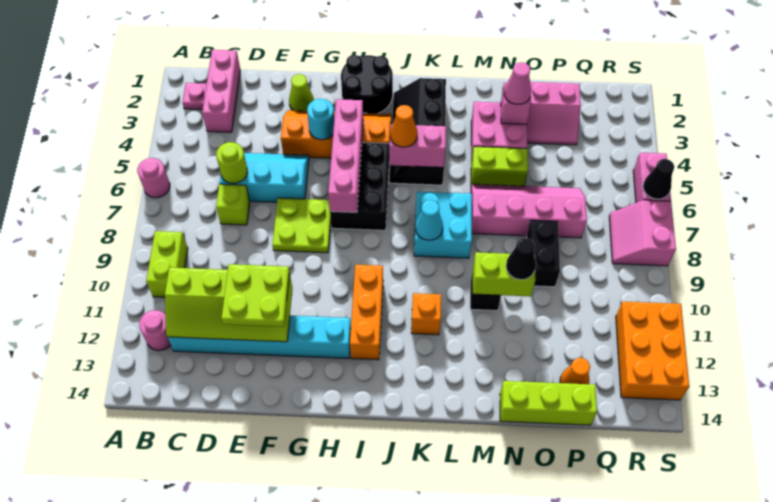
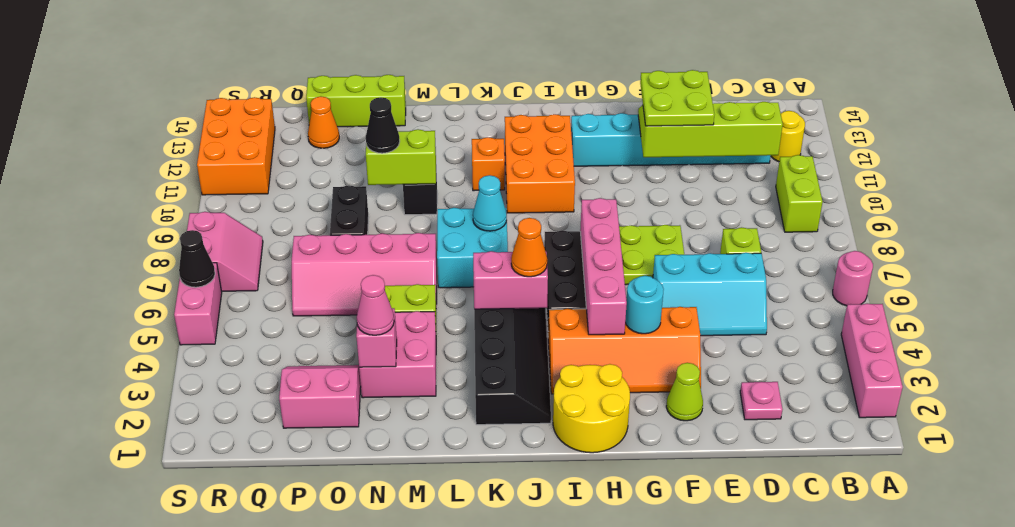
pink 1x1 plate [182,83,206,110] -> pink 1x1 plate moved to [740,382,783,420]
pink 1x1 round brick [139,310,171,351] -> yellow 1x1 round brick [771,111,805,162]
pink 1x3 brick [202,50,240,132] -> pink 1x3 brick moved to [841,303,903,418]
lime 1x1 round brick [216,142,248,183] -> none
black 2x2 round brick [341,55,393,114] -> yellow 2x2 round brick [553,364,630,453]
orange 1x3 brick [350,265,383,360] -> orange 2x3 brick [505,114,575,213]

